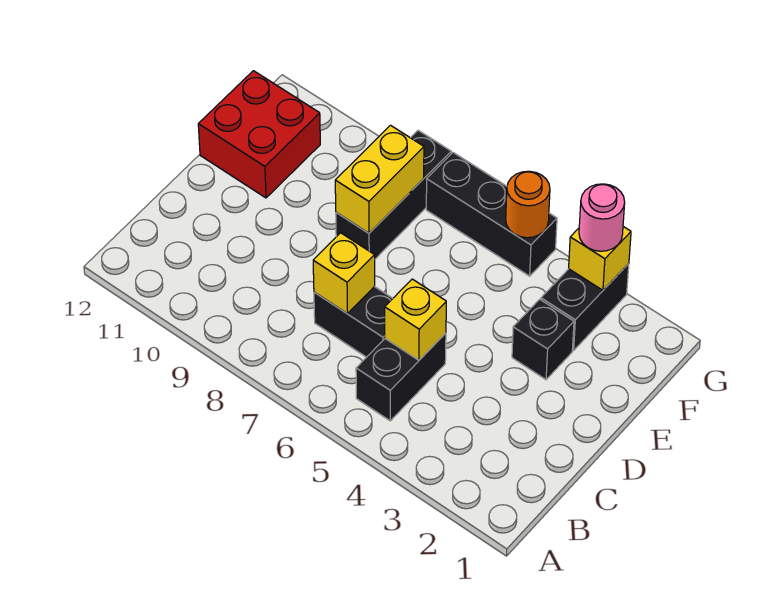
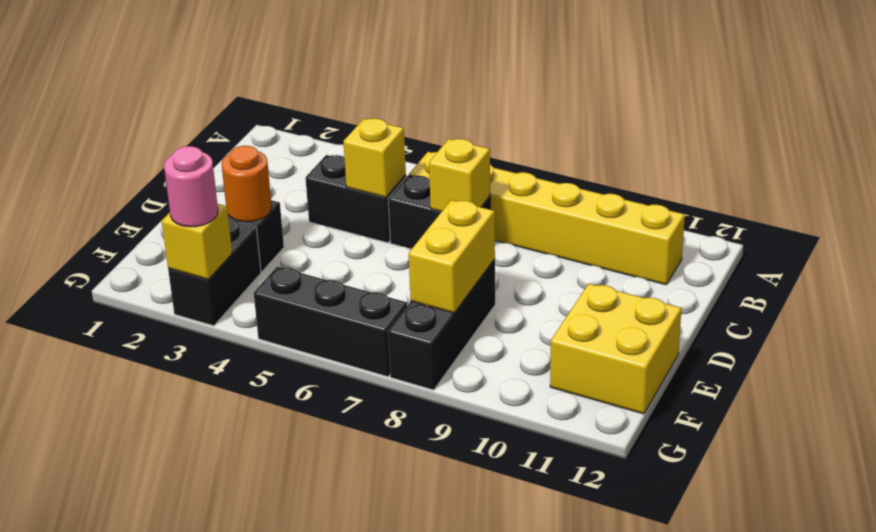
black 1x2 brick [356,333,446,421] -> black 1x2 brick turned to [305,155,406,243]
none -> yellow 1x6 brick [409,152,685,285]
red 2x2 brick [198,71,320,198] -> yellow 2x2 brick [550,284,681,414]
orange 1x1 round brick [506,171,550,238] -> orange 1x1 round brick moved to [222,146,272,222]

